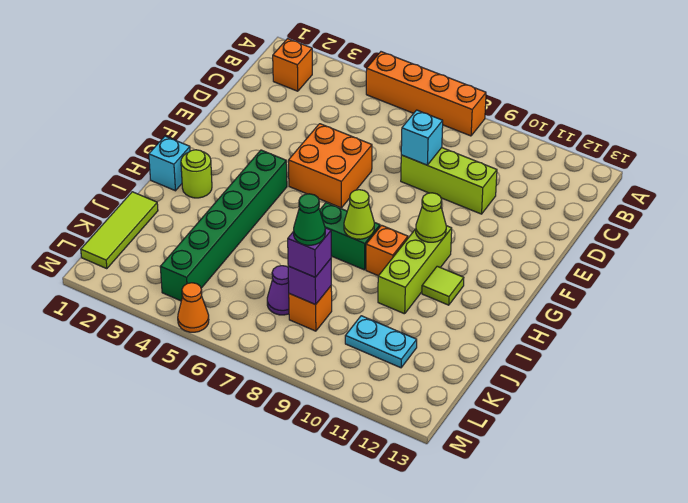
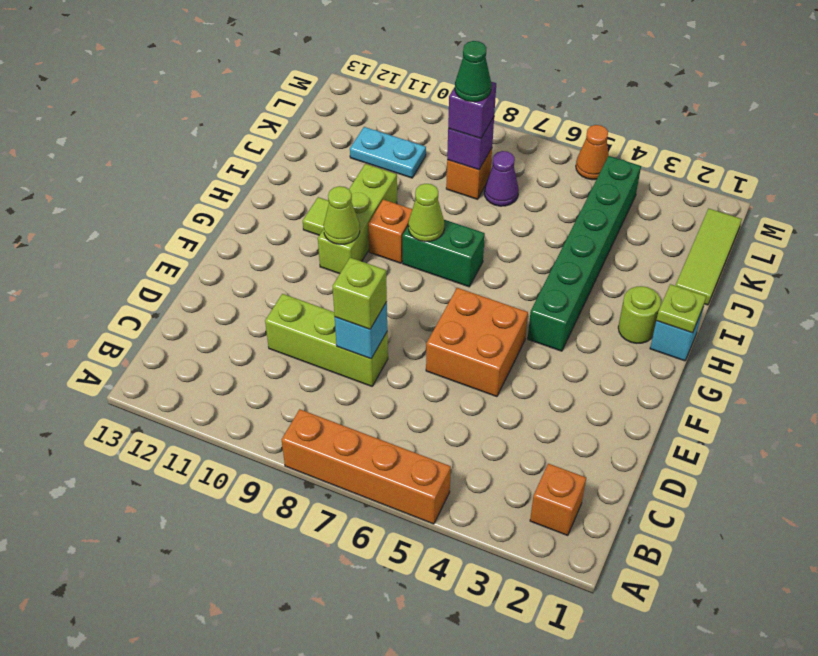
none -> lime 1x1 brick [333,258,387,329]
none -> lime 1x1 plate [656,284,706,333]

